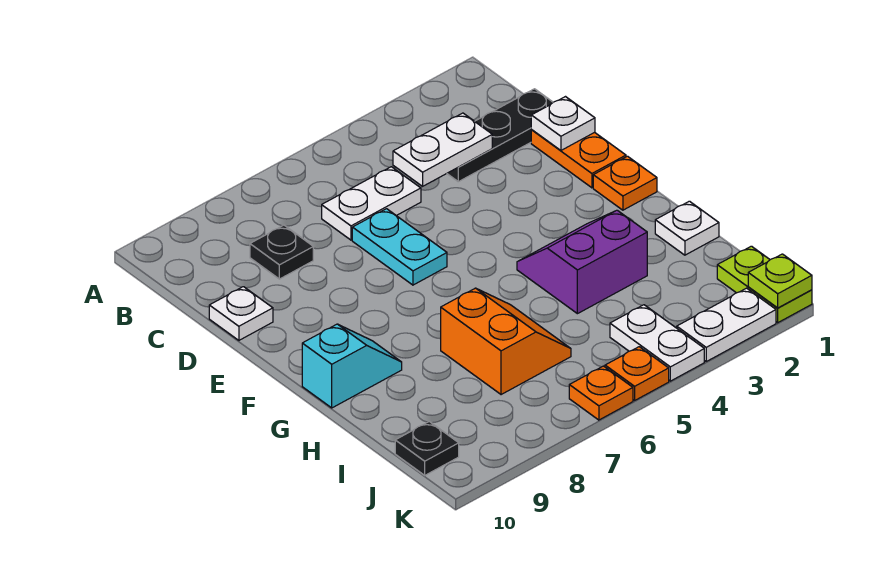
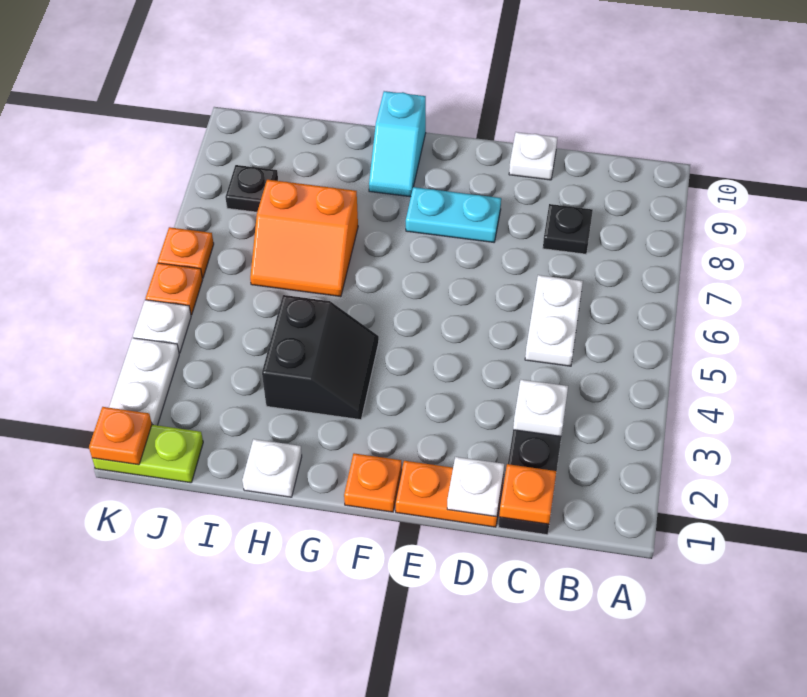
none -> orange 1x1 plate [499,464,556,524]
white 1x2 plate [393,113,492,186] -> white 1x1 plate [513,380,568,436]
cyan 1x2 plate [352,209,447,285] -> cyan 1x2 plate moved to [406,187,501,242]
purple 2x2 slope [517,210,647,314] -> black 2x2 slope [262,295,379,420]
white 1x2 plate [610,305,704,381] -> white 1x1 plate [133,300,191,353]
black 1x1 plate [395,422,459,475] -> black 1x1 plate moved to [225,165,278,212]
lime 1x1 plate [748,254,812,308] -> orange 1x1 plate [89,407,152,465]

